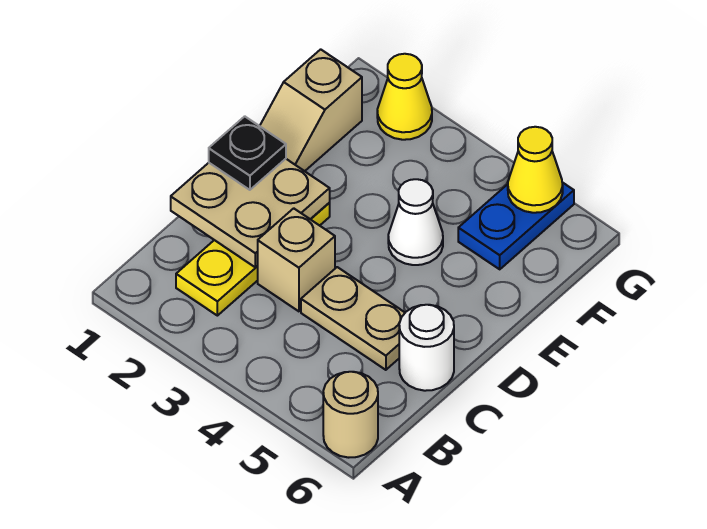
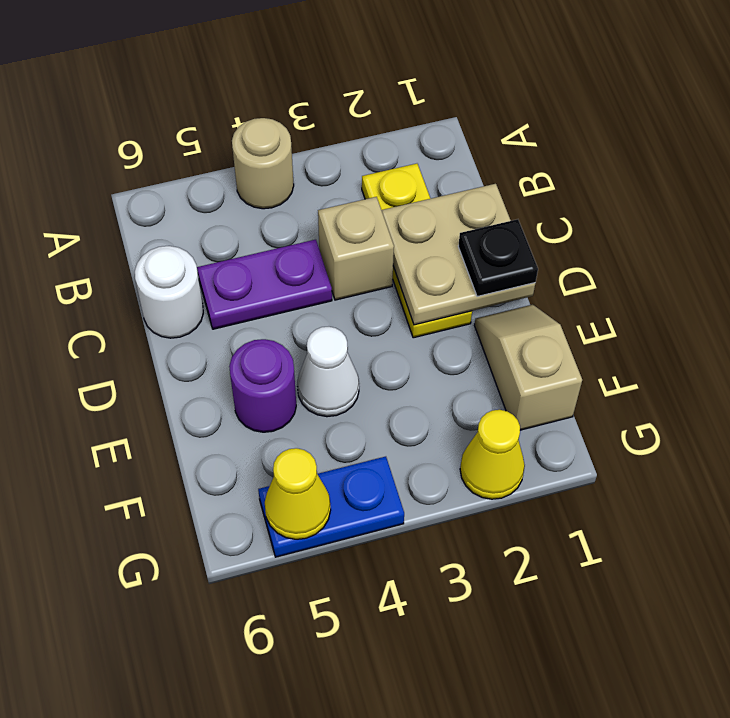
tan 1x1 round brick [323,372,378,458] -> tan 1x1 round brick moved to [232,118,294,209]
tan 1x2 plate [301,267,405,370] -> purple 1x2 plate [197,240,332,329]
none -> purple 1x1 round brick [229,339,296,432]
blue 1x2 plate [458,182,574,269] -> blue 1x2 plate turned to [258,457,404,557]

